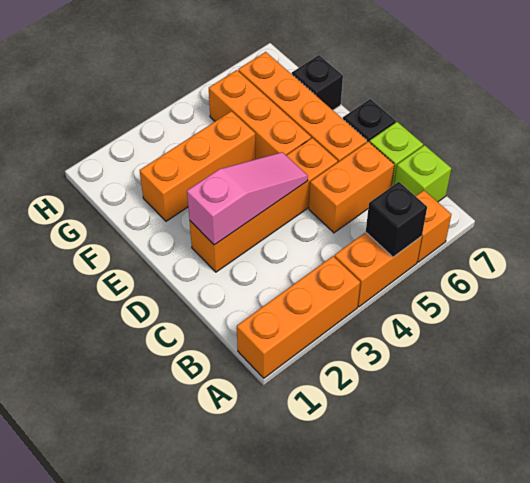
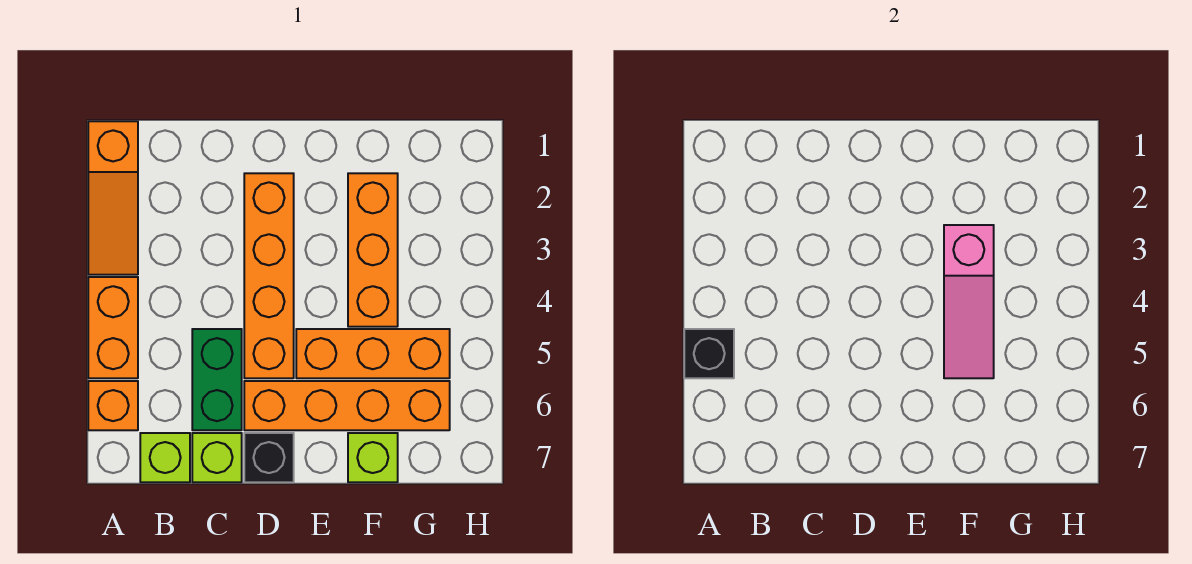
orange 1x3 brick [237,256,360,378] -> orange 1x3 slope [88,121,138,275]
orange 1x2 brick [309,141,394,233] -> green 1x2 brick [192,329,242,430]
pink 1x3 slope [187,152,308,245] -> pink 1x3 slope moved to [944,225,994,378]
black 1x1 brick [292,55,343,110] -> lime 1x1 brick [348,433,398,482]

